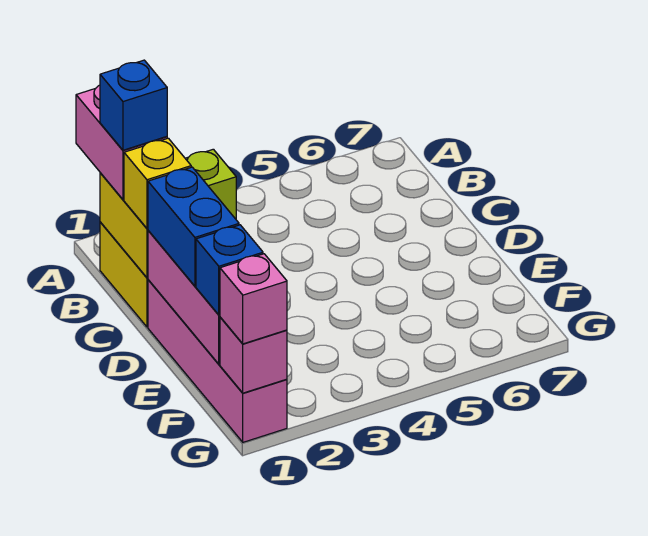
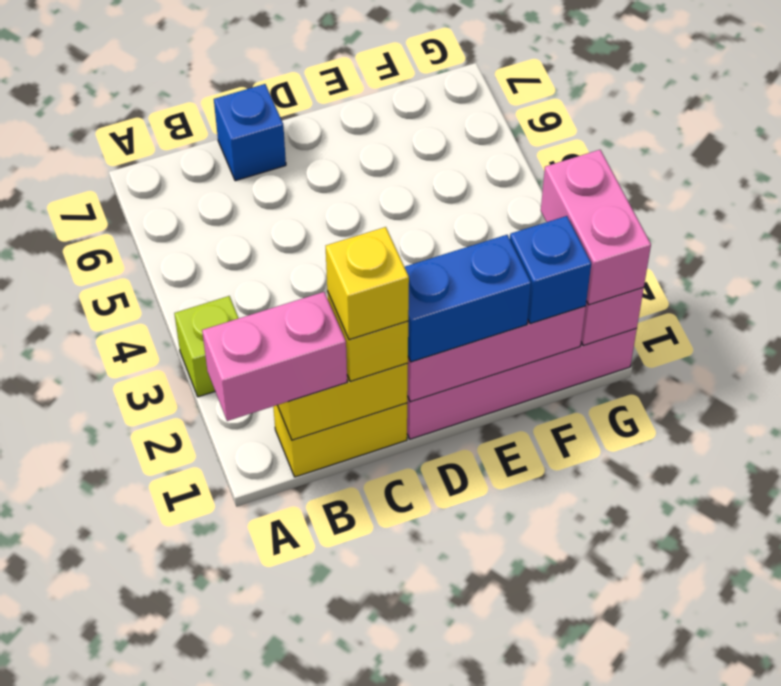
blue 1x1 brick [100,60,167,150] -> blue 1x1 brick moved to [214,84,286,181]
none -> yellow 1x1 brick [326,227,409,340]
pink 1x1 brick [220,254,287,344] -> pink 1x2 brick [541,150,651,305]

